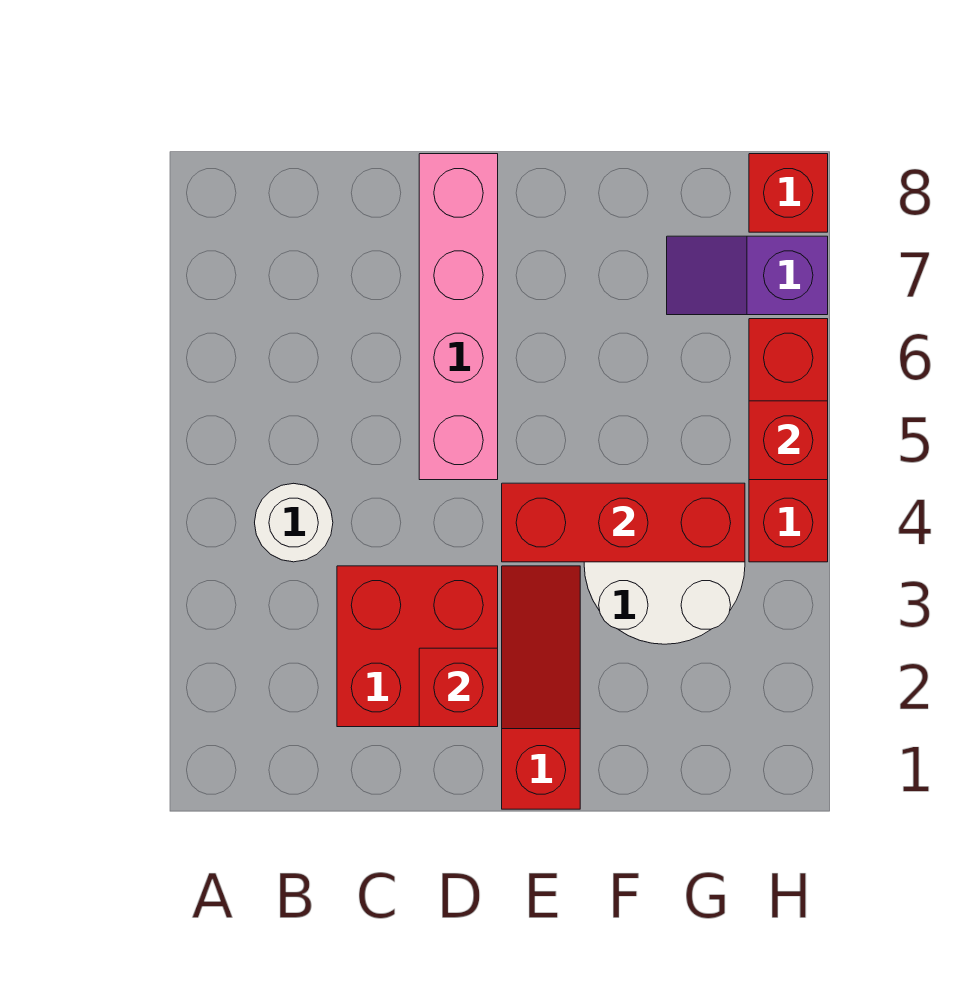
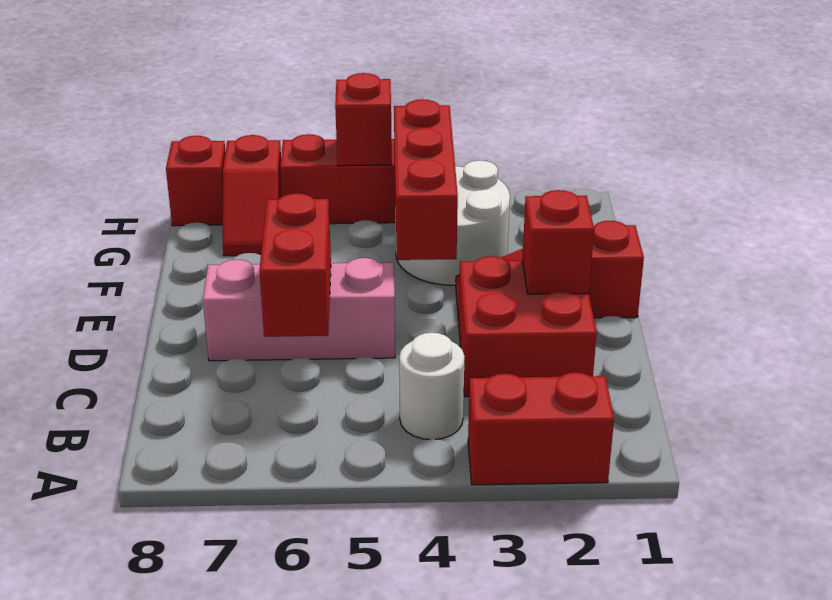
none -> red 1x2 brick [468,372,614,485]
none -> red 1x2 brick [259,193,331,337]
pink 1x4 brick [419,154,498,480] -> pink 1x3 brick [203,258,395,361]
purple 1x2 slope [667,236,828,315] -> red 1x2 slope [223,135,282,256]

